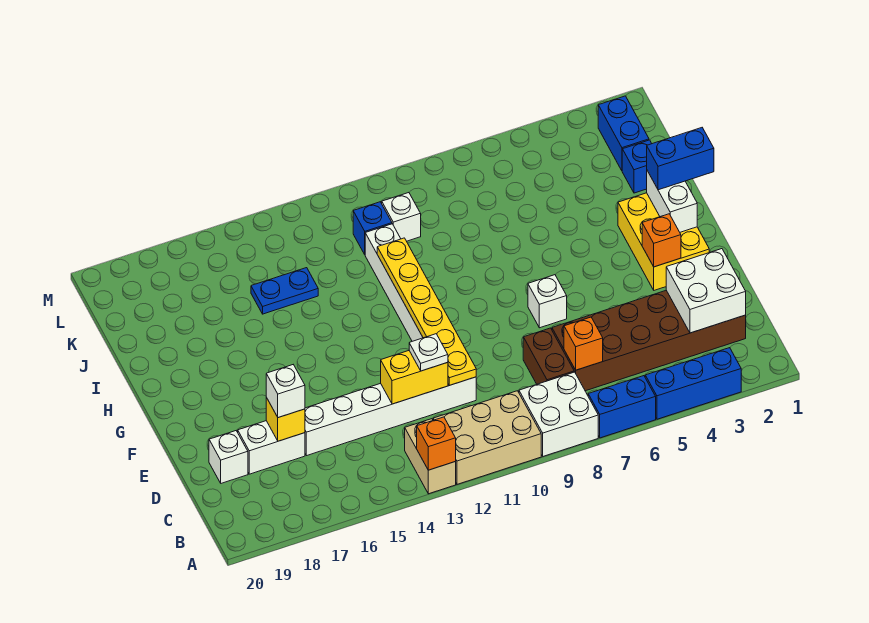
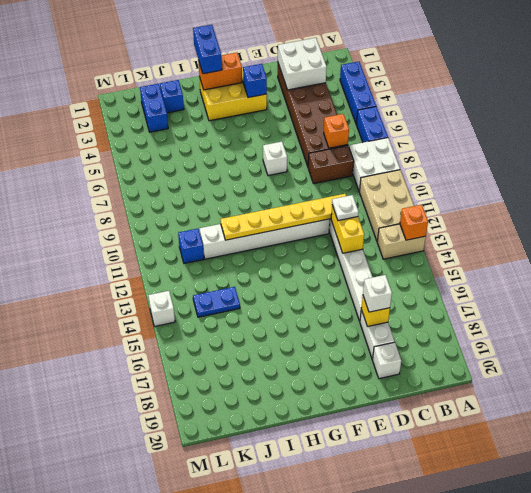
orange 1x1 brick [642,214,681,267] -> blue 1x1 brick [243,64,267,98]
white 1x2 brick [647,171,697,232] -> orange 1x2 brick [199,53,242,90]
blue 1x2 plate [251,268,318,314] -> blue 1x2 plate turned to [193,287,240,317]
blue 1x2 brick [598,96,649,170] -> blue 1x2 brick turned to [140,84,168,132]
white 1x1 brick [382,193,421,241] -> white 1x1 brick moved to [148,291,175,326]

